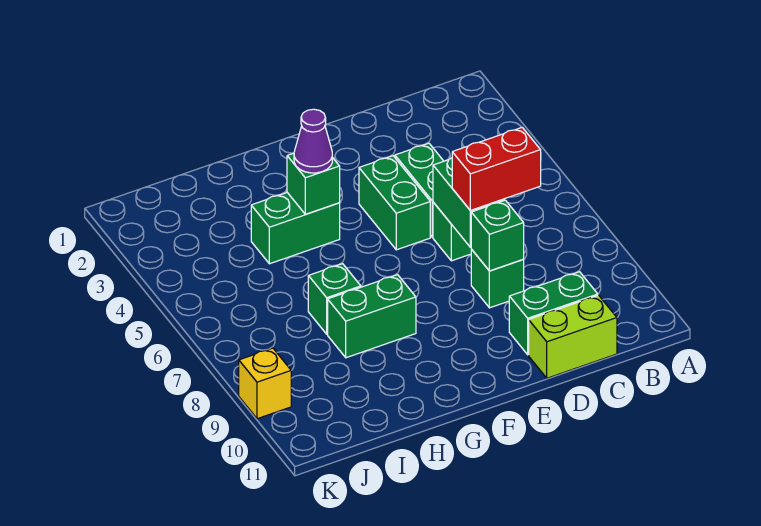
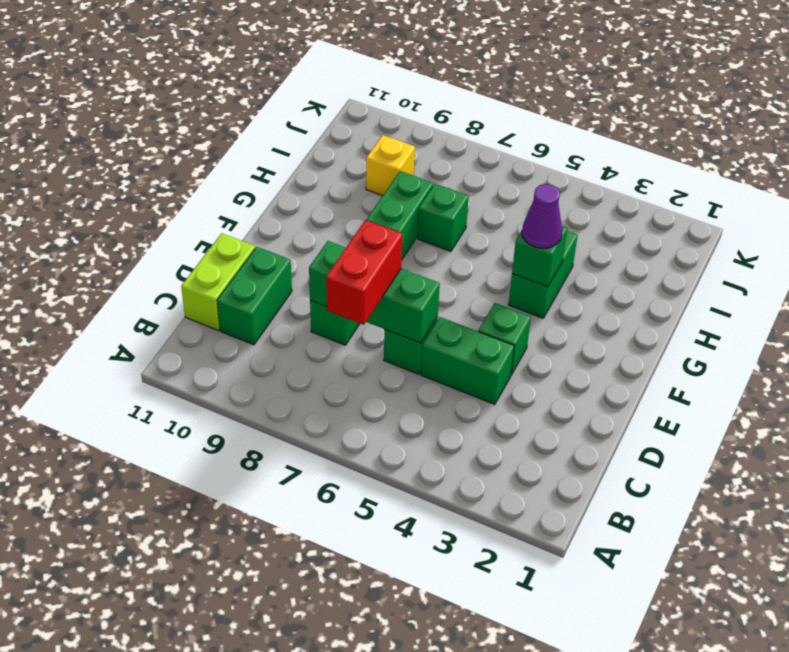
green 1x2 brick [359,156,430,250] -> green 1x1 brick [478,303,531,375]
yellow 1x1 brick [239,348,291,419] -> yellow 1x1 brick moved to [366,135,415,196]

